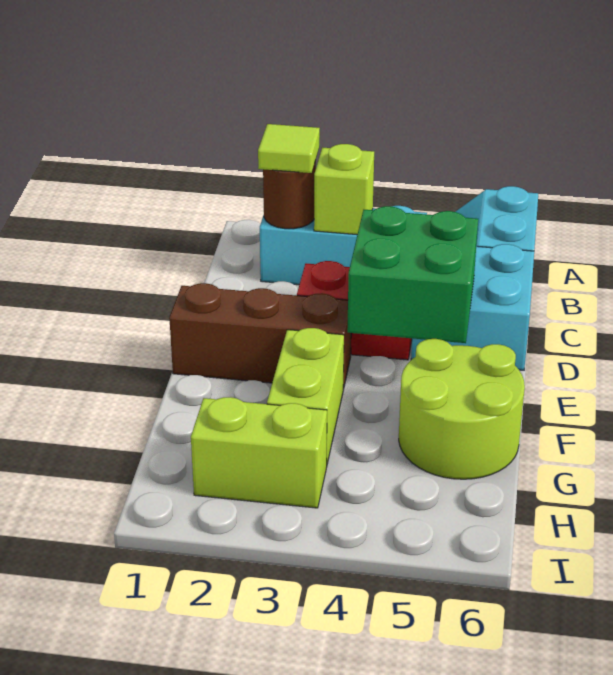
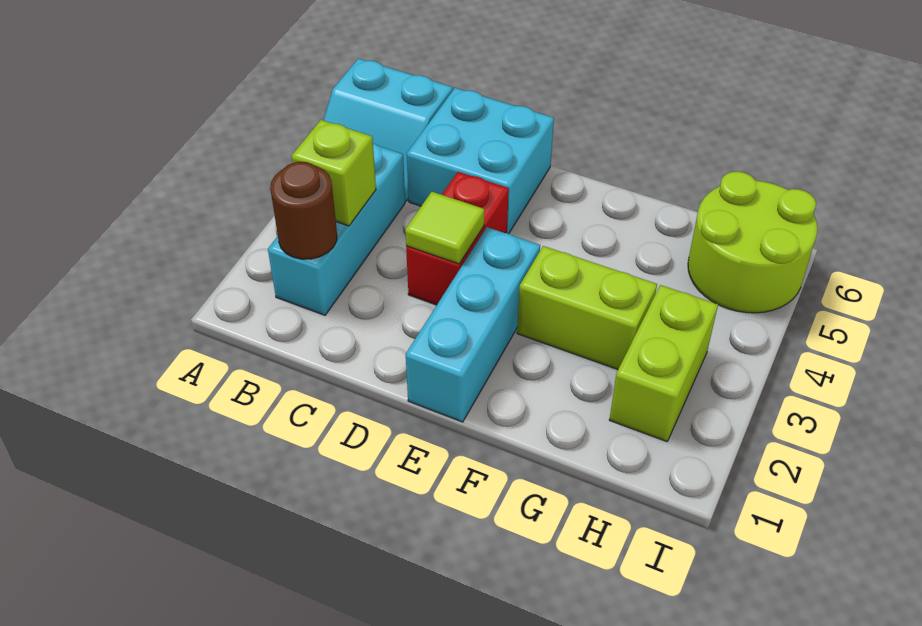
lime 1x1 tile [258,124,320,173] -> lime 1x1 tile moved to [405,192,484,264]
green 2x2 brick [347,206,478,343] -> none
brown 1x3 brick [169,283,351,389] -> cyan 1x3 brick [406,227,540,422]
lime 2x2 round brick [399,339,525,479] -> lime 2x2 round brick moved to [688,172,817,313]

